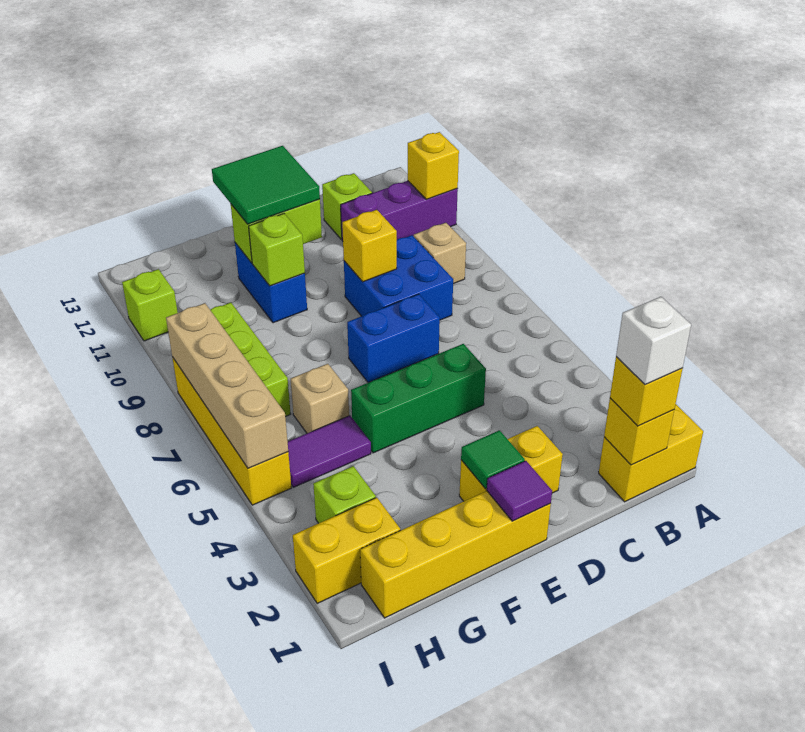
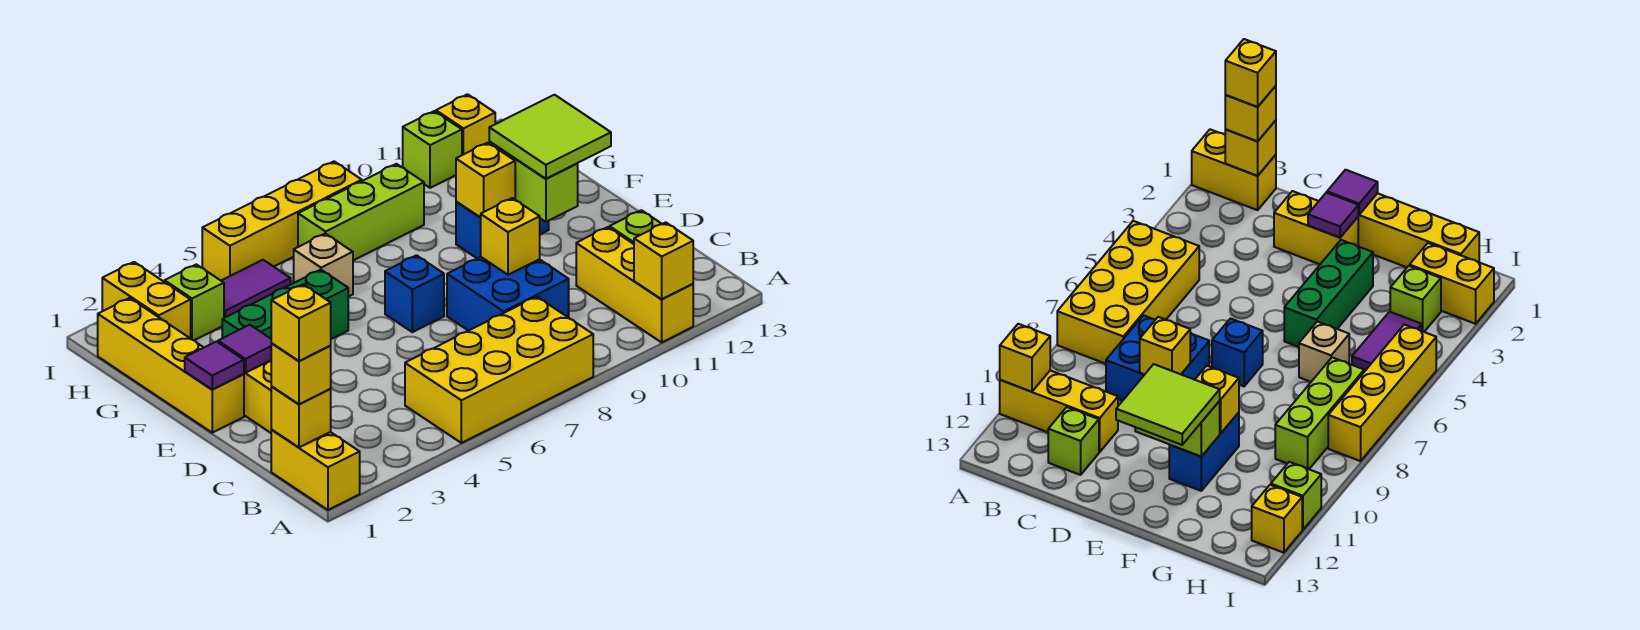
none -> yellow 2x4 brick [405,297,593,443]
purple 1x3 brick [341,181,458,241] -> yellow 1x3 brick [576,227,693,342]
white 1x1 brick [616,297,691,385] -> yellow 1x1 brick [271,284,331,361]
tan 1x1 brick [414,223,466,284] -> none
green 1x3 brick [351,344,486,453] -> green 1x3 brick turned to [222,270,348,339]
blue 1x2 brick [347,294,440,382] -> blue 1x1 brick [385,255,444,332]
green 1x1 tile [461,430,525,489] -> purple 1x1 tile [218,325,272,373]
green 2x2 tile [212,146,320,224] -> lime 2x2 tile [489,95,611,179]
lime 1x1 brick [249,214,305,286] -> yellow 1x1 brick [456,143,515,218]
purple 1x2 tile [288,416,371,487] -> purple 1x2 tile turned to [221,260,291,318]
tan 1x4 brick [166,303,288,468] -> none
none -> yellow 1x1 brick [436,94,495,155]

